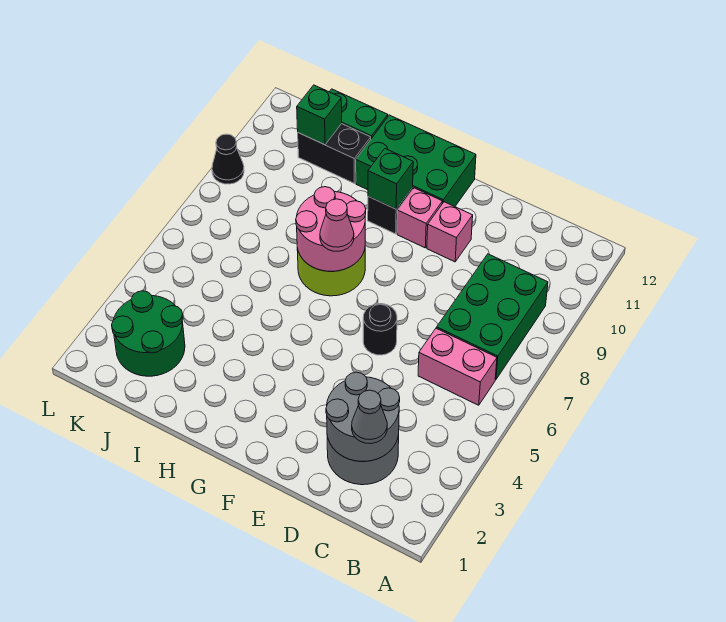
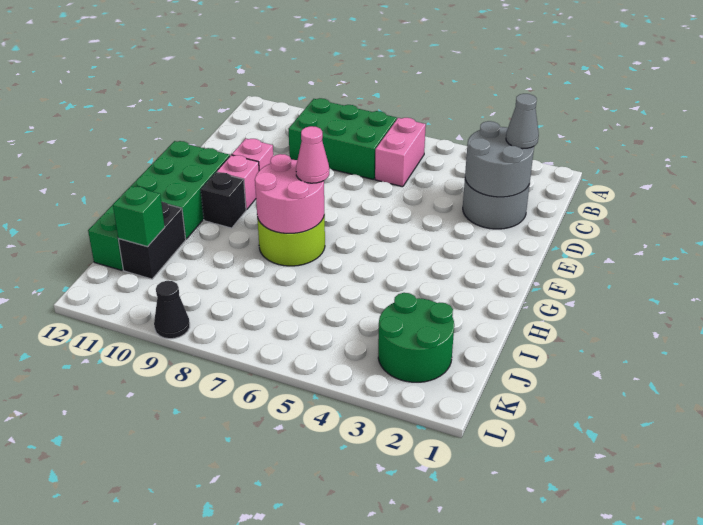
black 1x1 round brick [363,304,397,355] -> none
green 1x1 brick [368,149,413,209] -> none

